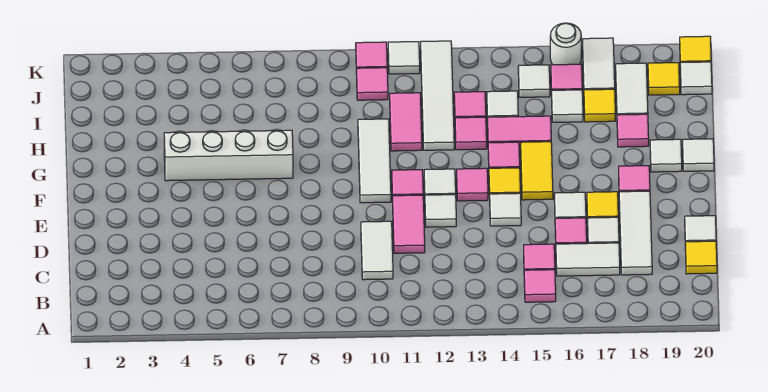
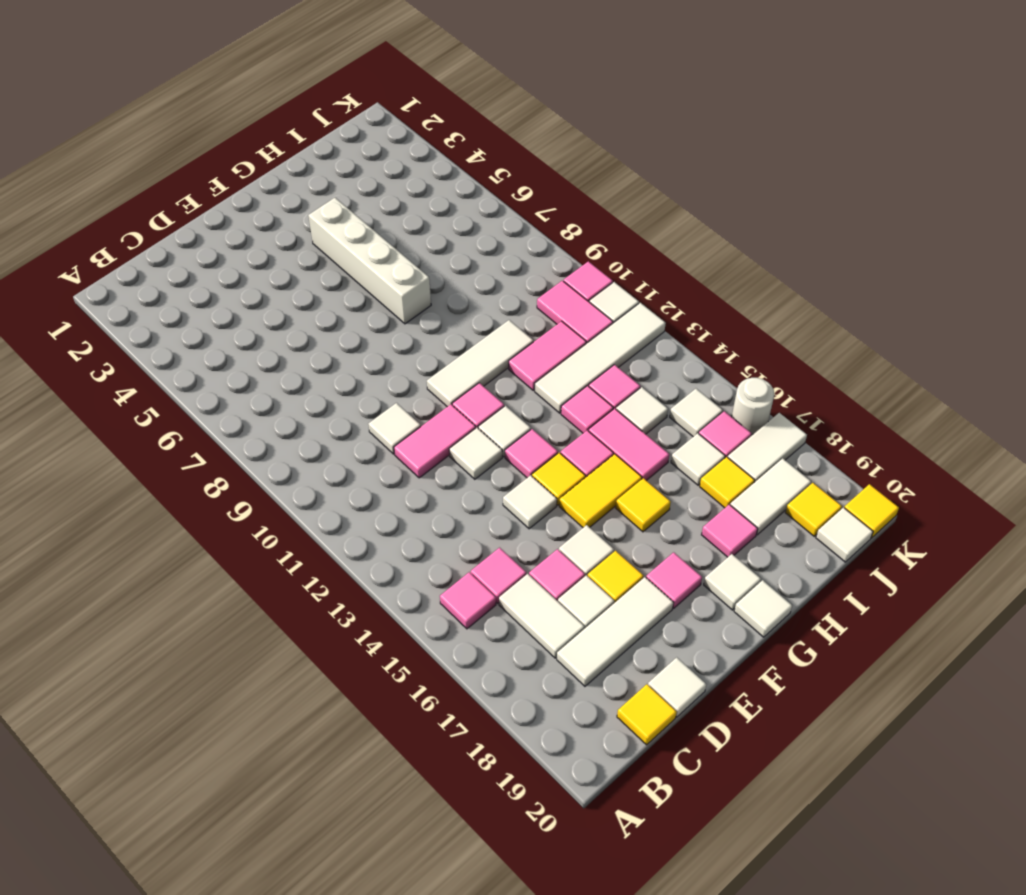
white 1x2 tile [361,221,393,280] -> white 1x1 tile [368,403,421,454]
none -> yellow 1x1 tile [616,478,671,532]
pink 1x1 tile [357,68,388,100] -> pink 1x2 tile [537,281,613,343]

